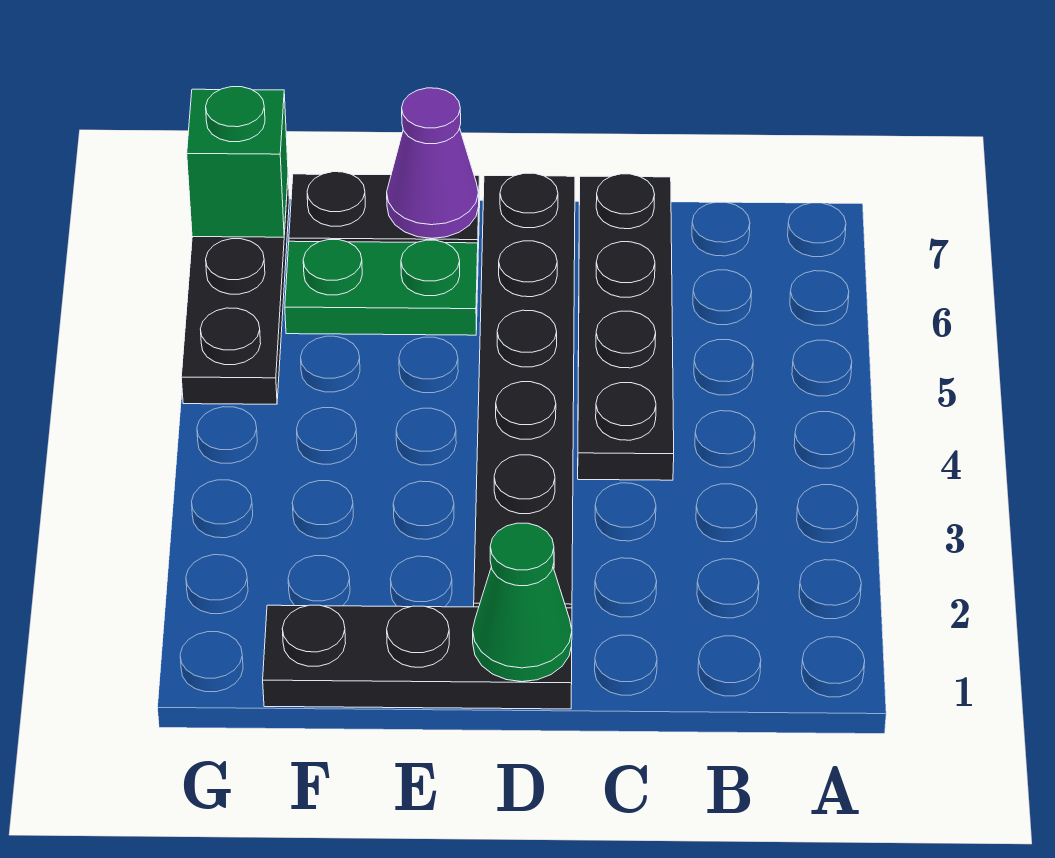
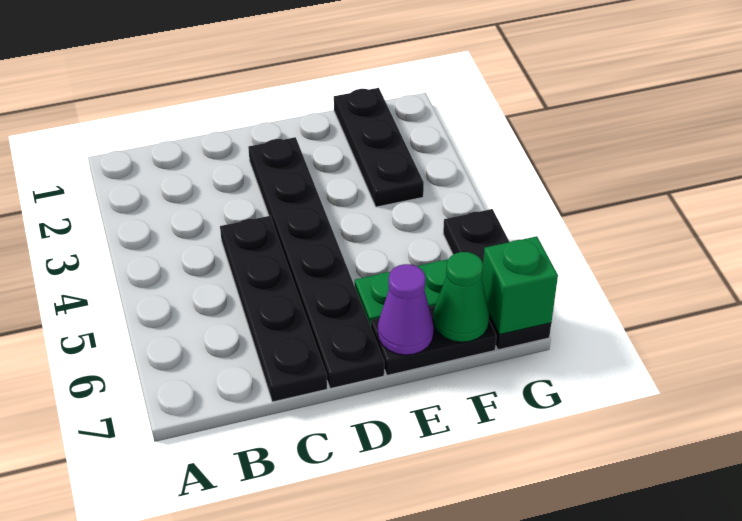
black 1x3 plate [263,605,572,709] -> black 1x3 plate turned to [334,88,424,207]
green 1x1 cone [473,523,572,682] -> green 1x1 cone moved to [433,252,489,342]

